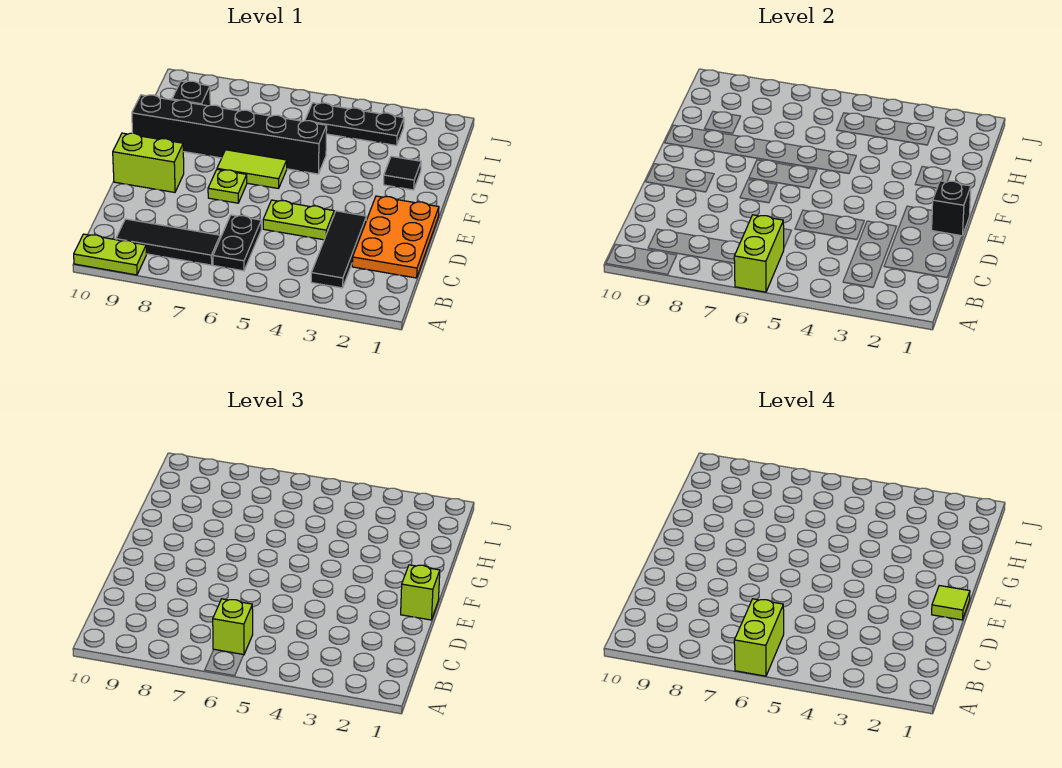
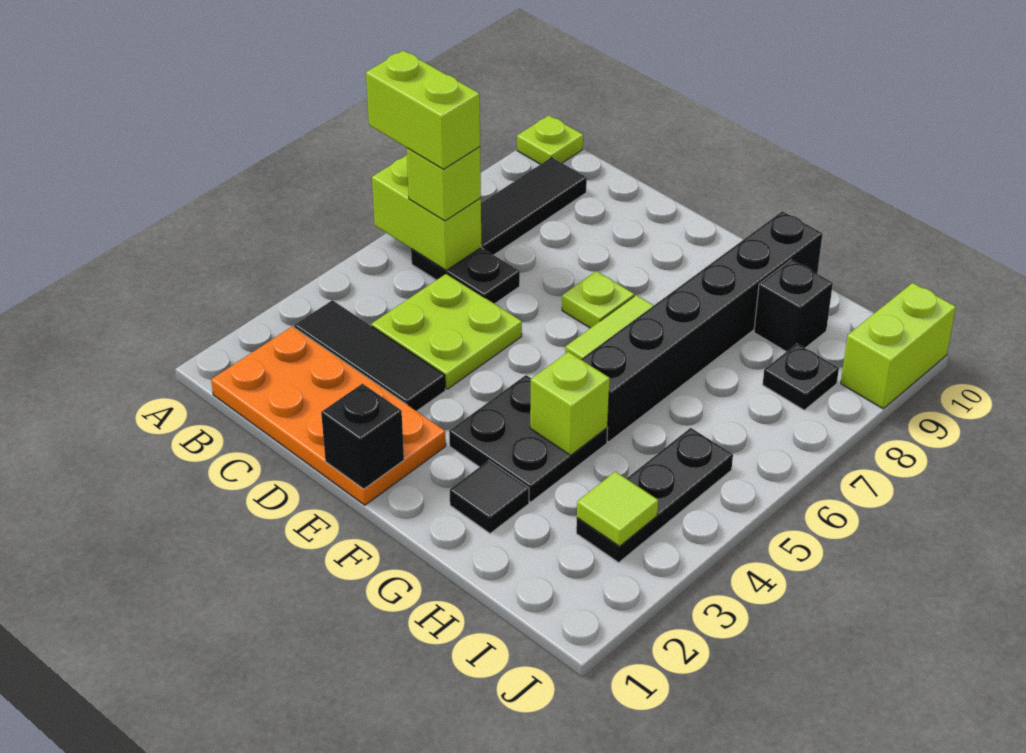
lime 1x2 plate [74,234,146,275] -> lime 1x1 plate [517,115,583,164]
orange 2x3 plate [352,196,439,278] -> orange 2x4 plate [211,326,446,505]
lime 1x2 plate [263,200,334,240] -> lime 2x2 plate [371,274,522,389]
lime 1x1 brick [401,565,440,620] -> lime 1x1 brick moved to [530,352,610,455]
lime 1x1 tile [932,586,970,620] -> lime 1x1 tile moved to [577,472,658,547]
lime 1x2 brick [113,133,184,192] -> lime 1x2 brick moved to [841,283,956,409]
none -> black 2x2 plate [449,375,608,502]
none -> black 1x1 plate [763,344,839,410]

